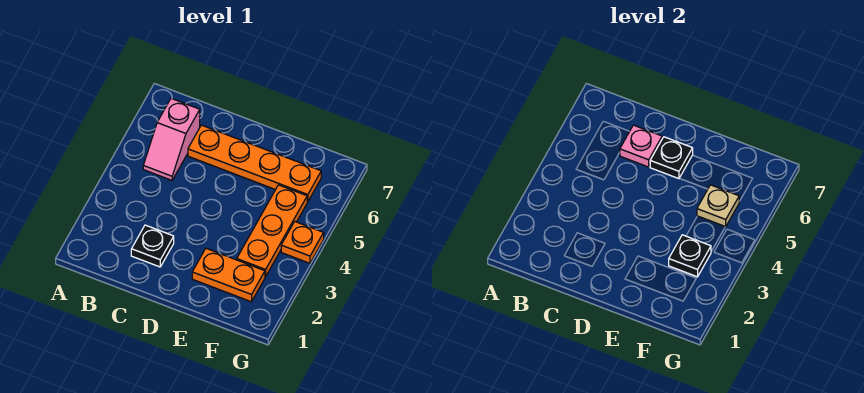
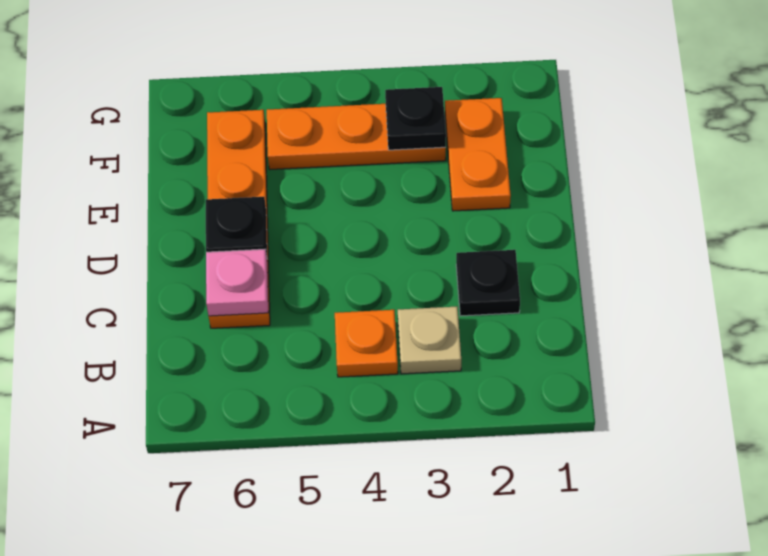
pink 1x2 slope [143,98,200,180] -> none
tan 1x1 plate [697,185,739,227] -> tan 1x1 plate moved to [398,307,461,374]
orange 1x1 plate [281,222,324,263] -> orange 1x1 plate moved to [335,310,398,377]

